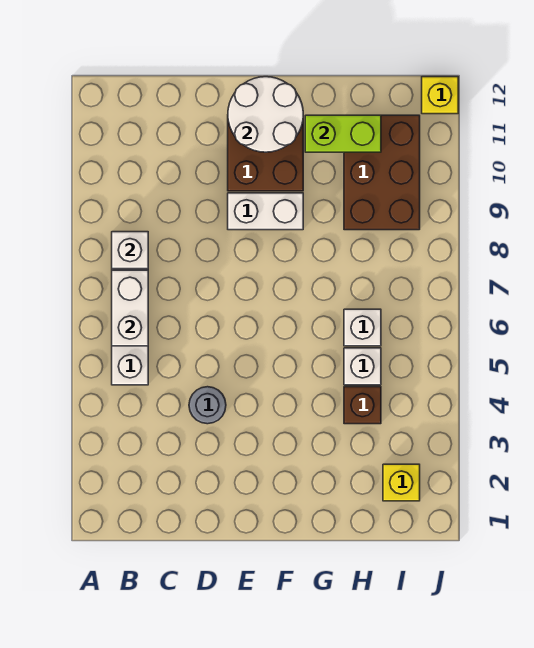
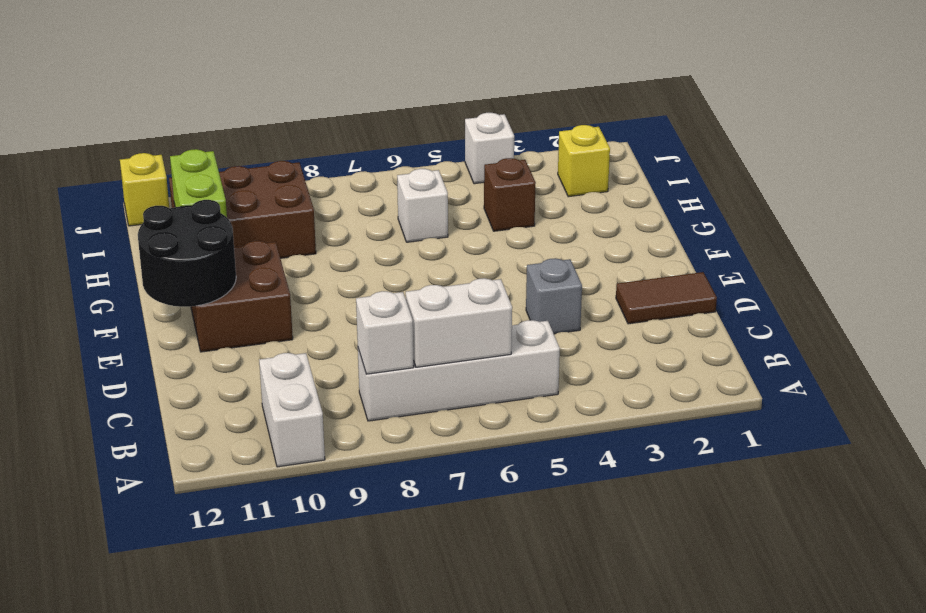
none -> brown 1x2 tile [616,272,717,324]
grey 1x1 round brick [189,387,226,424] -> grey 1x1 brick [526,258,582,334]
white 1x2 brick [228,193,303,230] -> white 1x2 brick moved to [259,353,325,467]
white 2x2 round brick [228,77,303,152] -> black 2x2 round brick [138,200,236,307]
white 1x1 brick [344,348,381,385] -> white 1x1 brick moved to [465,113,514,184]

